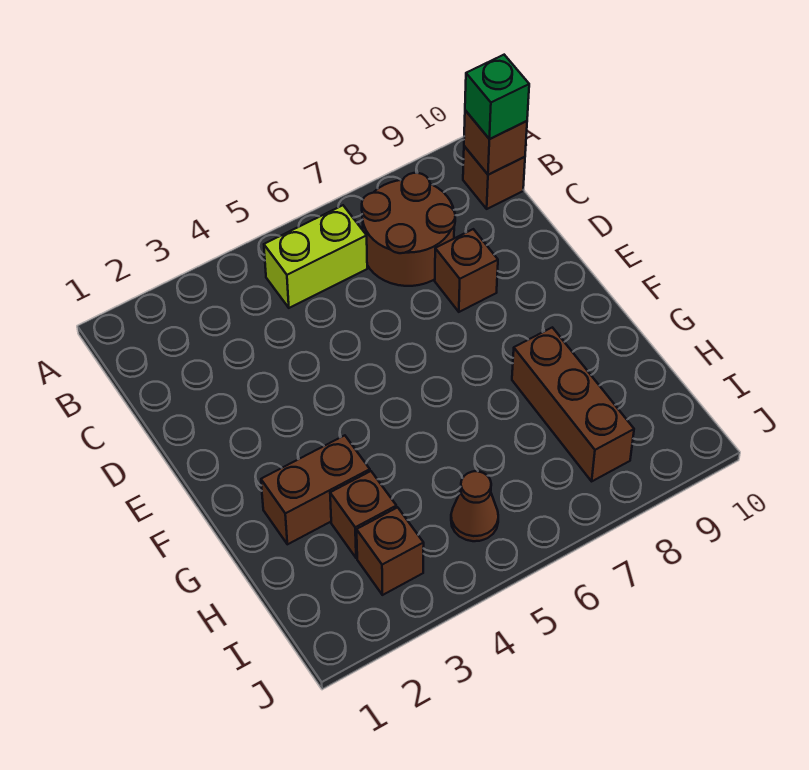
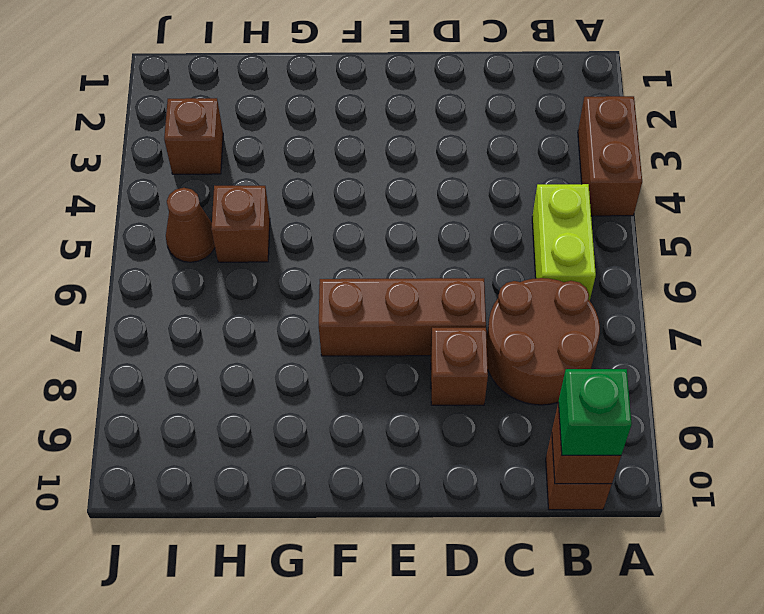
brown 1x2 brick [261,435,370,544] -> brown 1x2 brick moved to [578,96,642,216]
brown 1x3 brick [512,327,634,481] -> brown 1x3 brick moved to [319,278,486,356]
brown 1x1 brick [330,471,396,558] -> brown 1x1 brick moved to [211,186,270,262]

